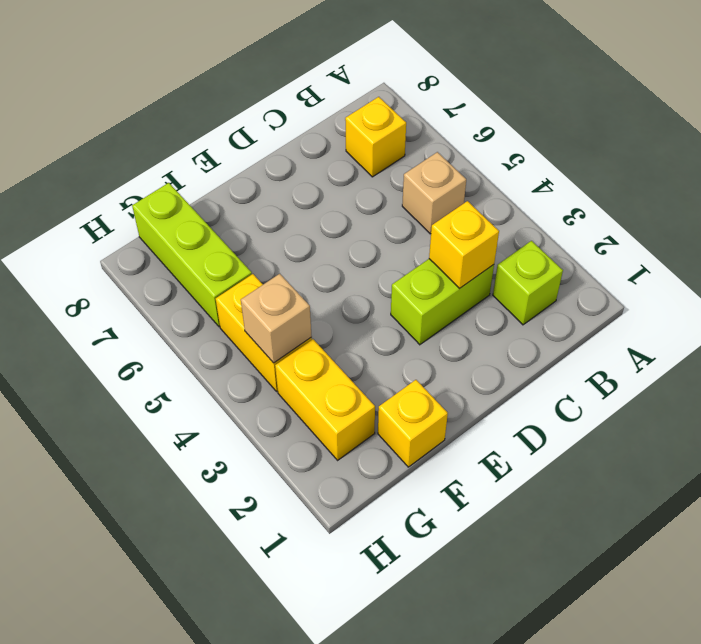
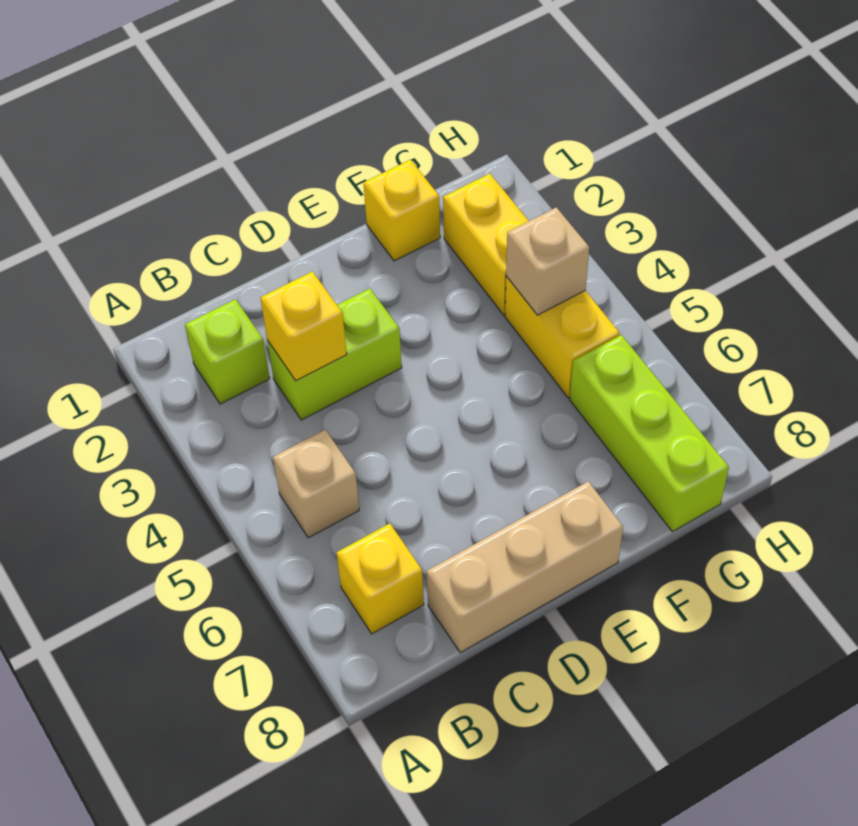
none -> tan 1x3 brick [427,481,623,653]

